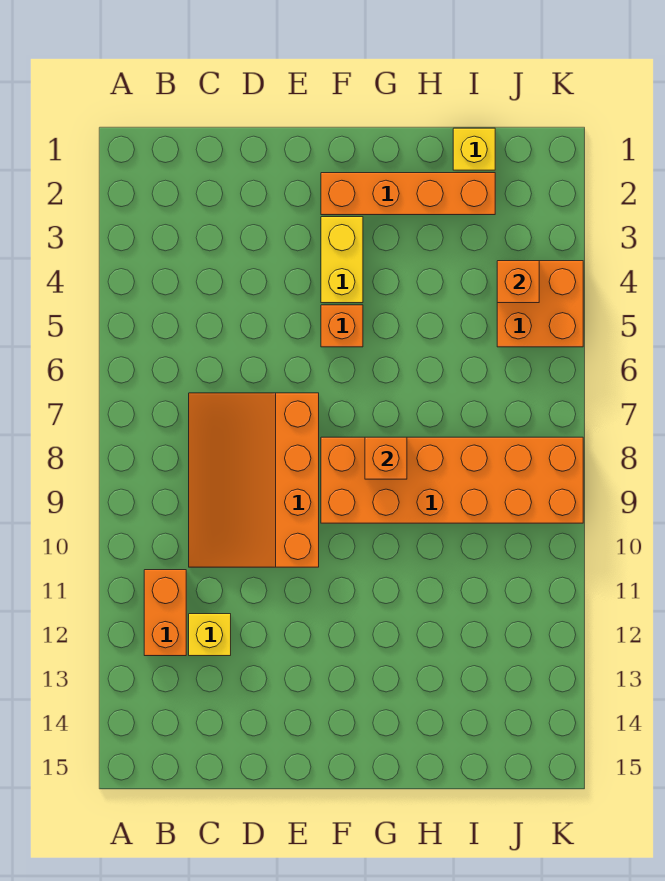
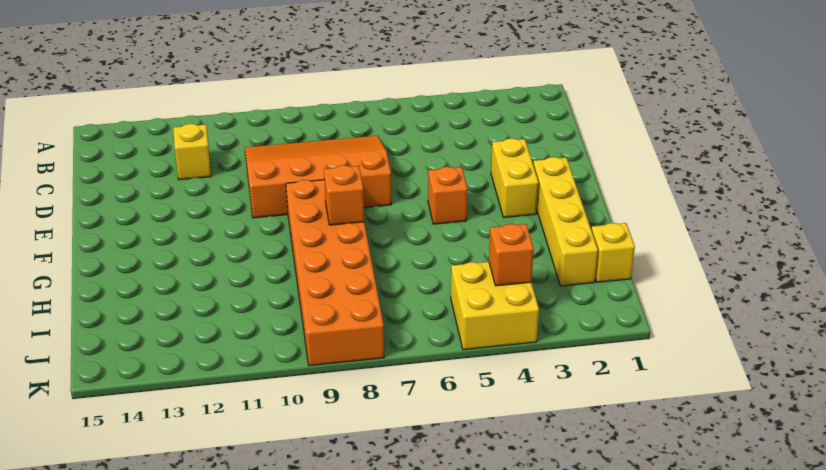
orange 1x2 brick [144,570,186,656] -> none
orange 1x4 brick [321,173,495,215] -> yellow 1x4 brick [533,157,598,286]
yellow 1x2 brick [321,217,363,303] -> yellow 1x2 brick turned to [491,138,539,217]
orange 2x2 brick [497,261,583,347] -> yellow 2x2 brick [451,262,539,350]

